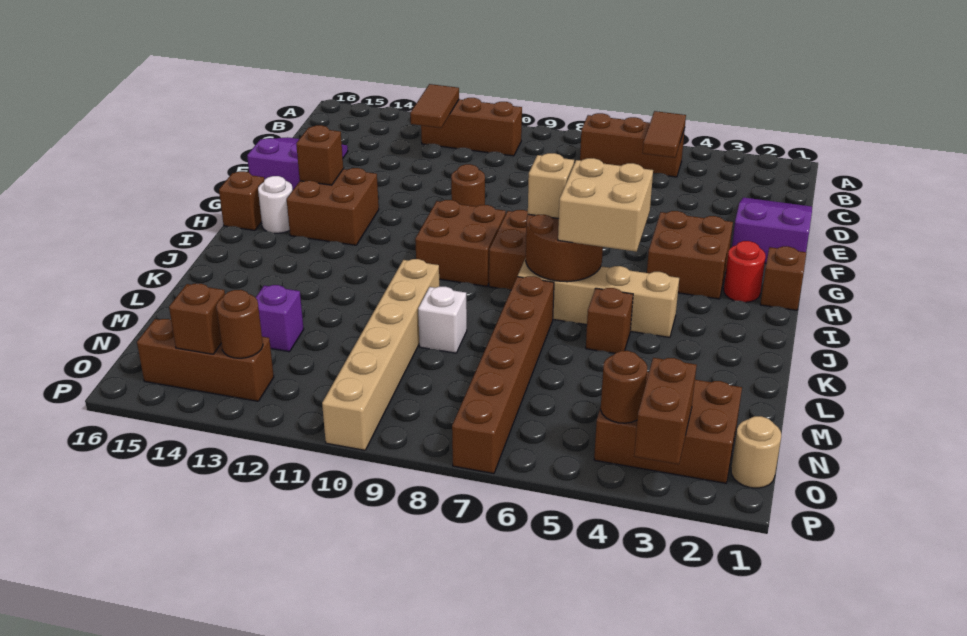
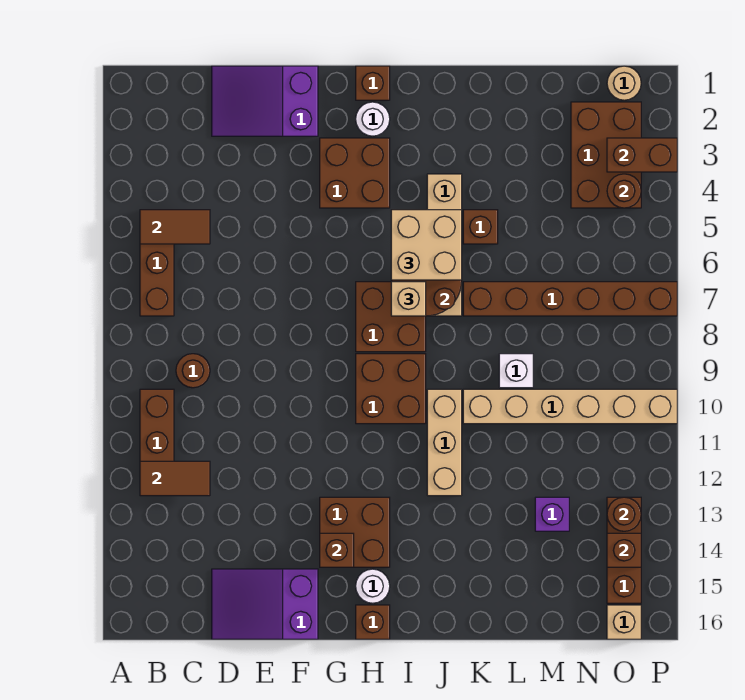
brown 1x1 round brick [451,164,485,206] -> brown 1x1 round brick moved to [176,354,210,388]
red 1x1 round brick [724,241,766,302] -> white 1x1 round brick [356,102,390,136]
none -> tan 1x3 brick [427,389,462,496]
none -> tan 1x1 brick [607,605,641,639]

